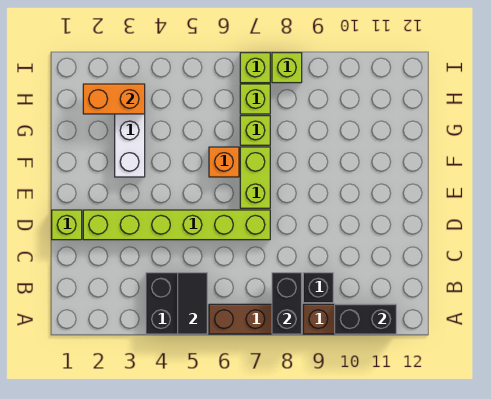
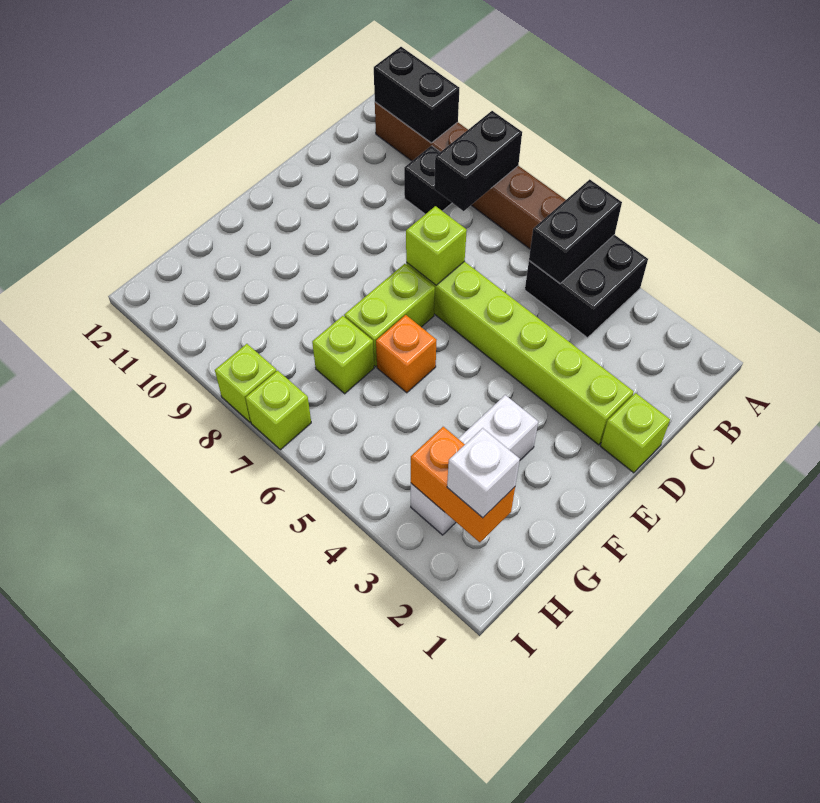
black 1x2 tile [178,273,207,334] -> black 1x2 brick [529,179,622,283]
none -> white 1x1 brick [447,428,520,518]
lime 1x1 brick [240,84,270,114] -> lime 1x1 brick moved to [406,206,467,285]

